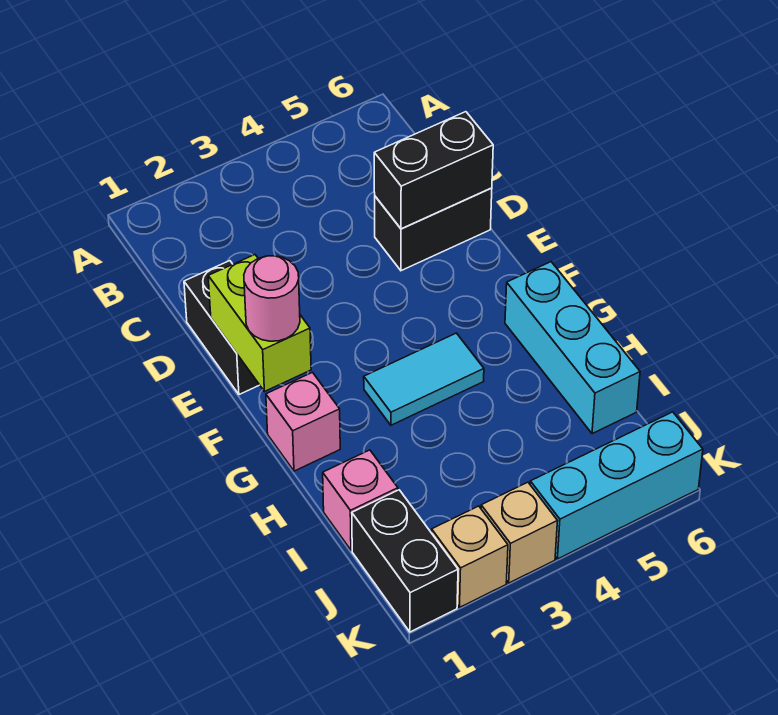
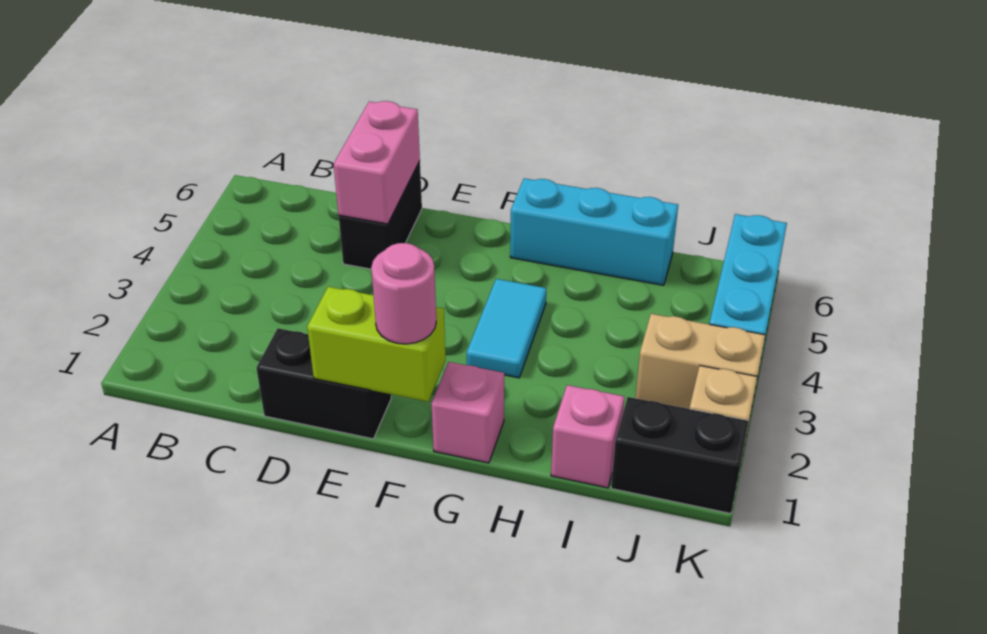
black 1x2 brick [374,112,493,229] -> pink 1x2 brick [334,101,420,224]
tan 1x1 brick [481,482,557,583] -> tan 1x2 brick [635,314,765,409]

